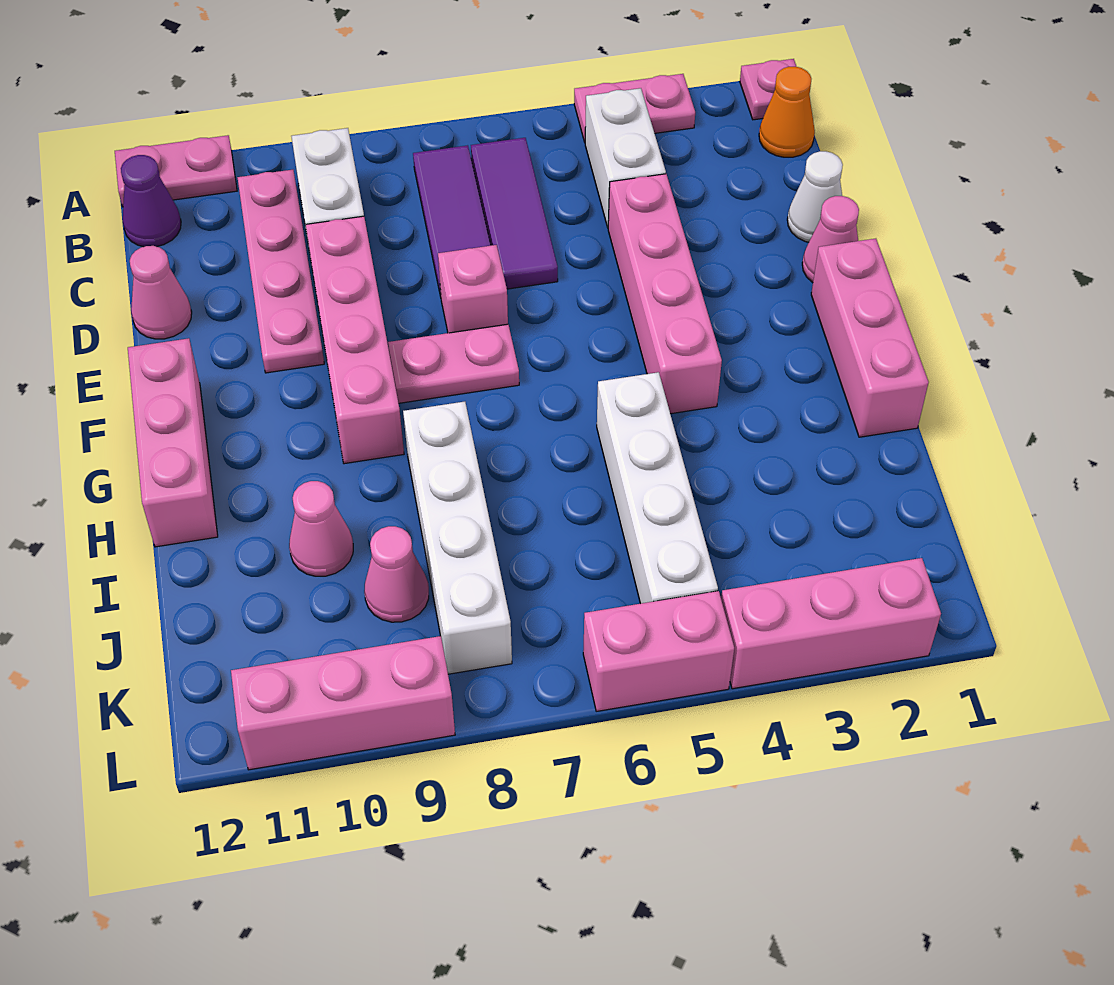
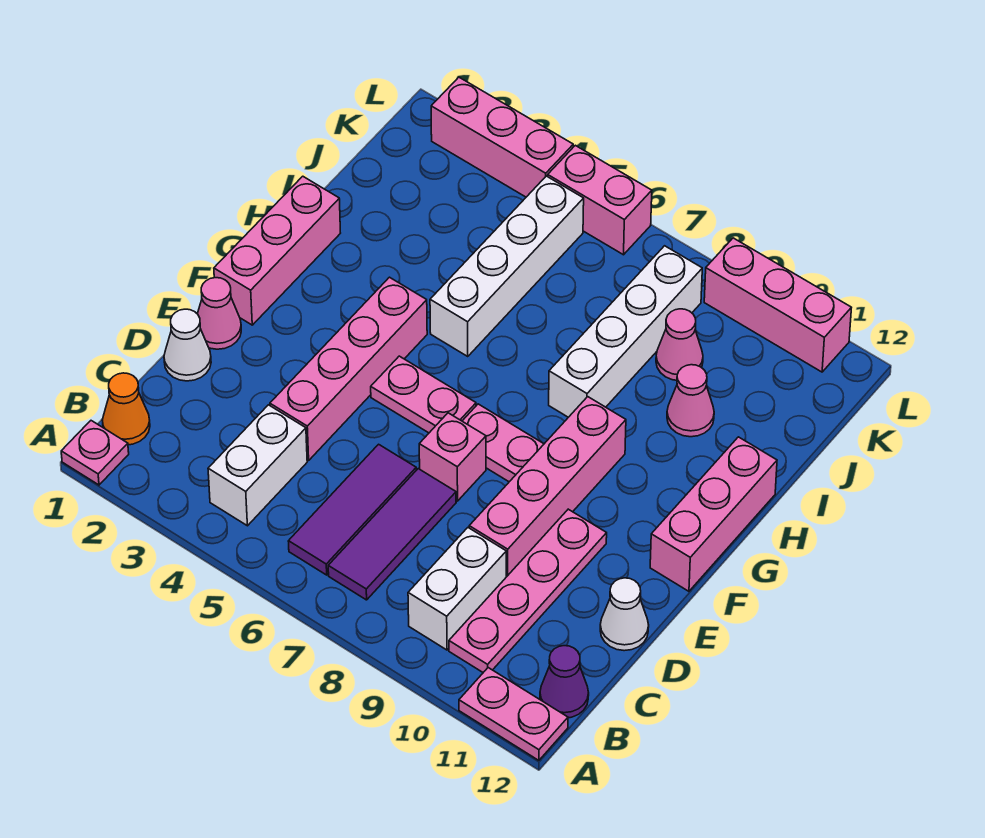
pink 1x2 plate [574,74,695,142] -> pink 1x2 plate moved to [371,356,476,433]
pink 1x1 cone [130,246,192,339] -> white 1x1 cone [600,578,649,651]

